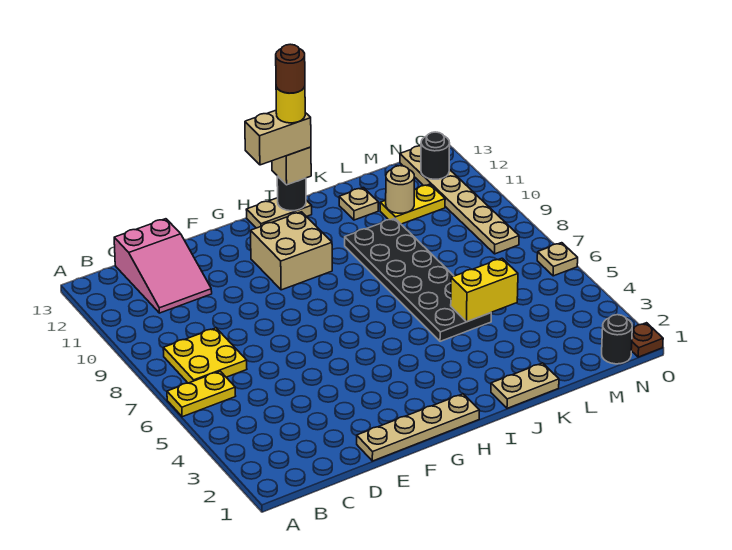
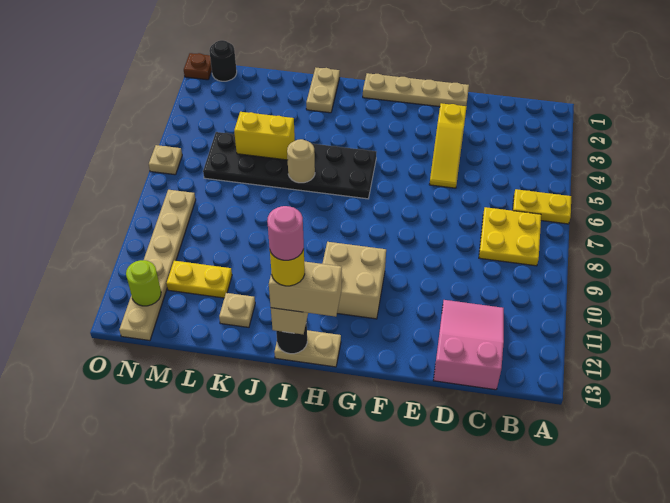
none -> yellow 1x3 slope [429,103,467,188]
brown 1x1 round brick [276,44,305,93] -> pink 1x1 round brick [267,206,304,260]
tan 1x2 plate [491,363,559,408] -> tan 1x2 plate turned to [306,68,340,113]
black 2x6 plate [345,218,491,341] -> black 2x6 plate turned to [203,132,376,199]
tan 1x1 round brick [386,166,415,213] -> tan 1x1 round brick moved to [287,139,315,183]
black 1x1 round brick [421,132,450,179] -> lime 1x1 round brick [126,260,161,306]

